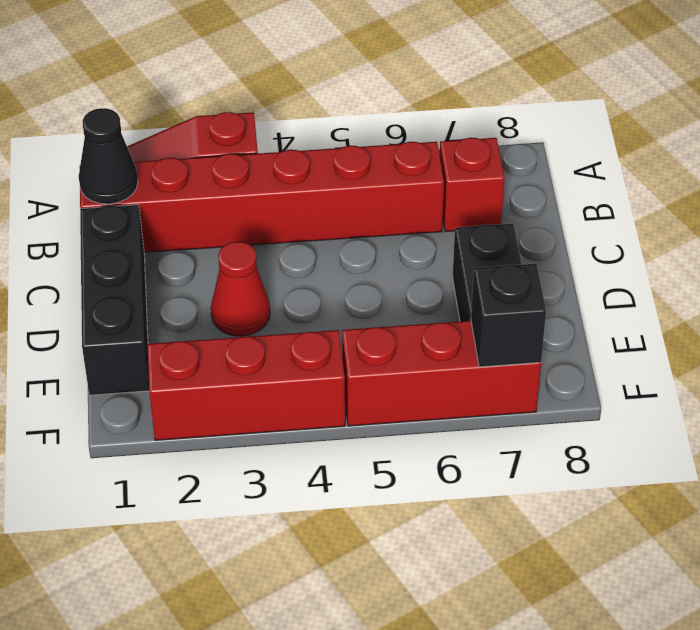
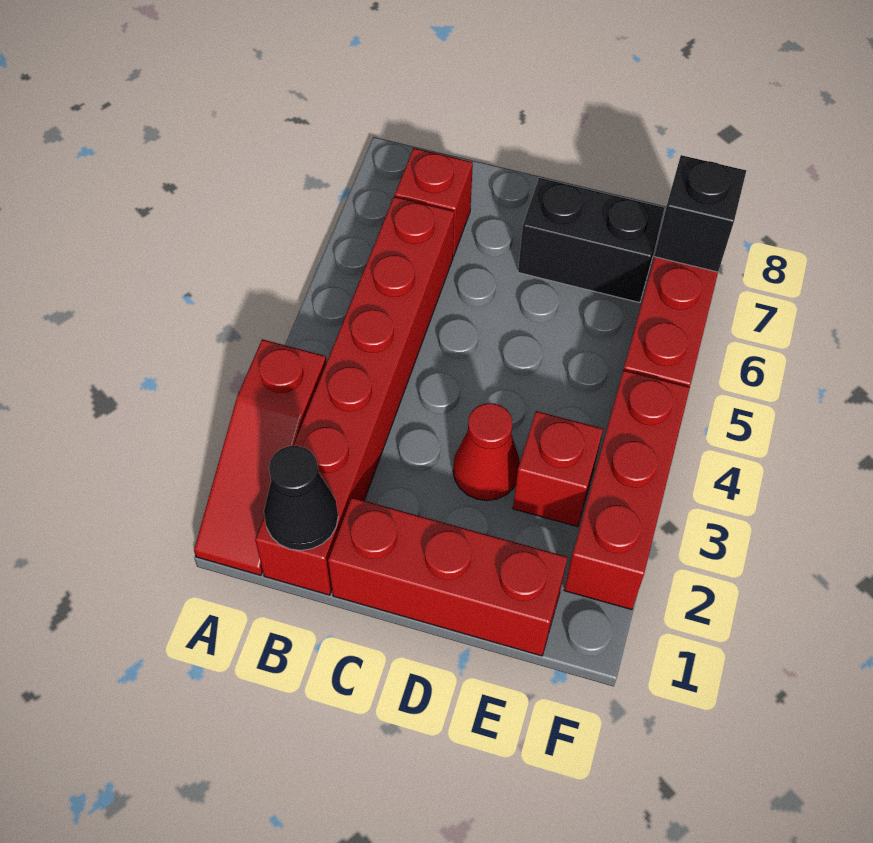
black 1x3 brick [80,205,149,395] -> red 1x3 brick [328,497,568,656]
none -> red 1x1 brick [513,411,603,527]

